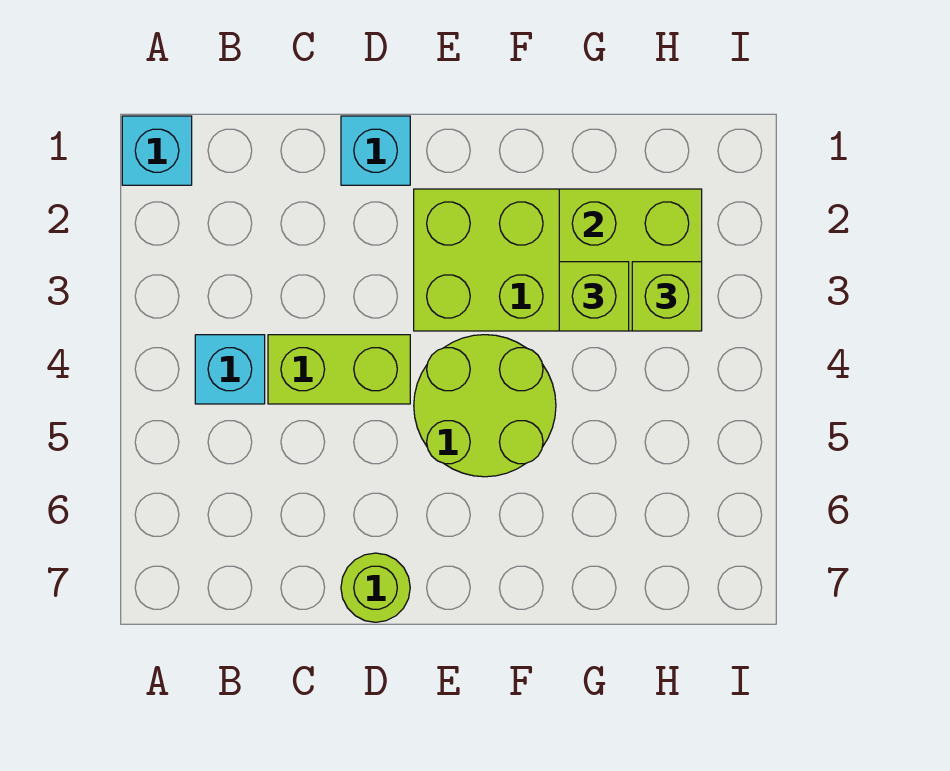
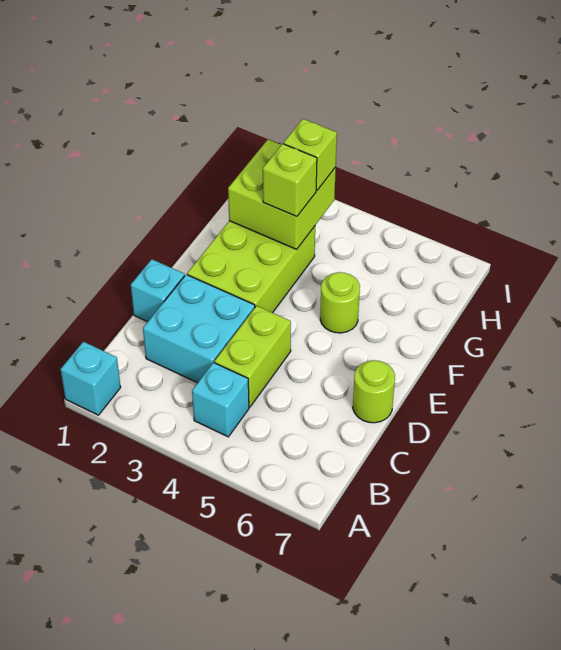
none -> cyan 2x2 brick [143,275,255,383]
lime 2x2 round brick [414,335,556,477] -> lime 1x1 round brick [320,272,360,333]

